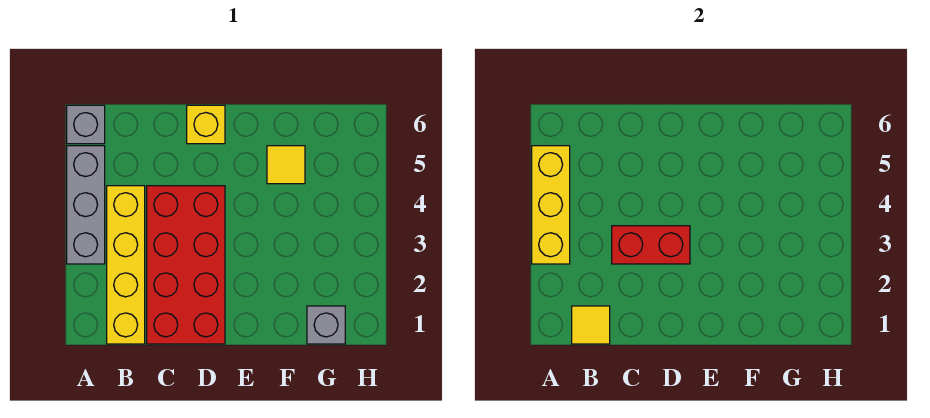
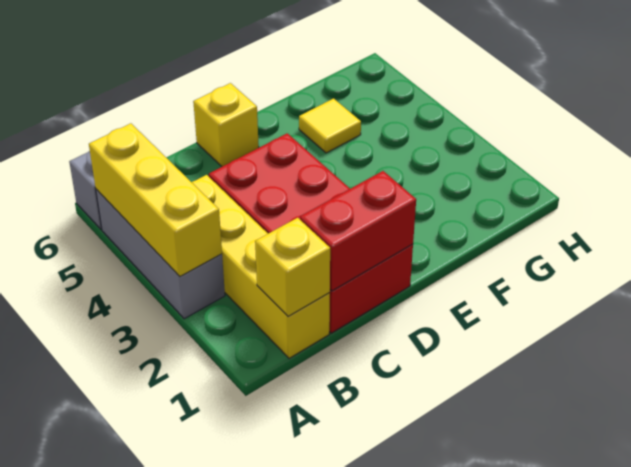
yellow 1x1 tile [572,306,610,344] -> yellow 1x1 brick [255,218,330,316]
red 1x2 brick [612,226,690,264] -> red 1x2 brick moved to [300,171,416,291]
grey 1x1 brick [307,306,345,344] -> none

